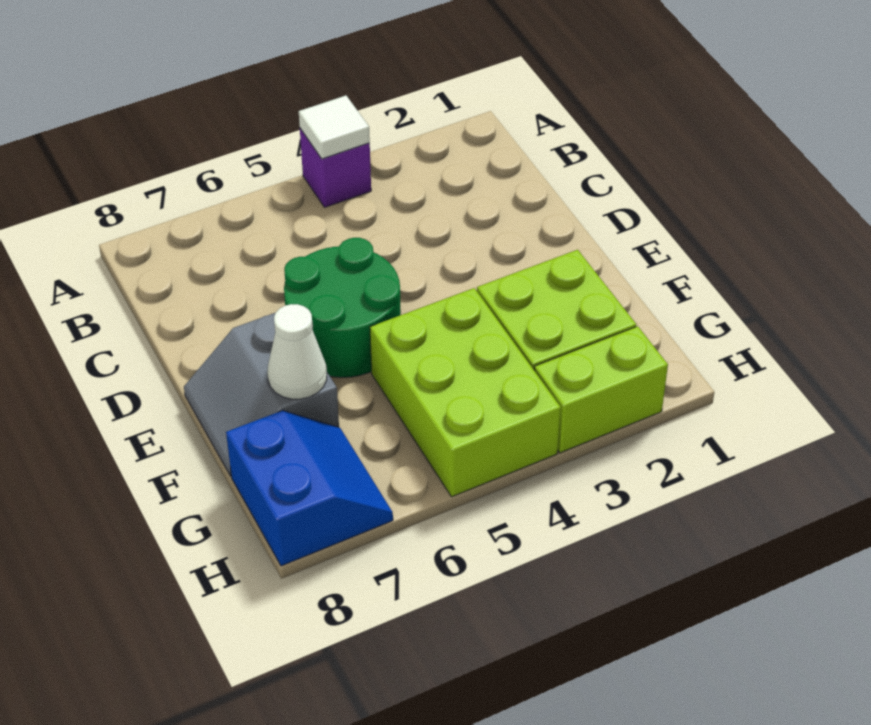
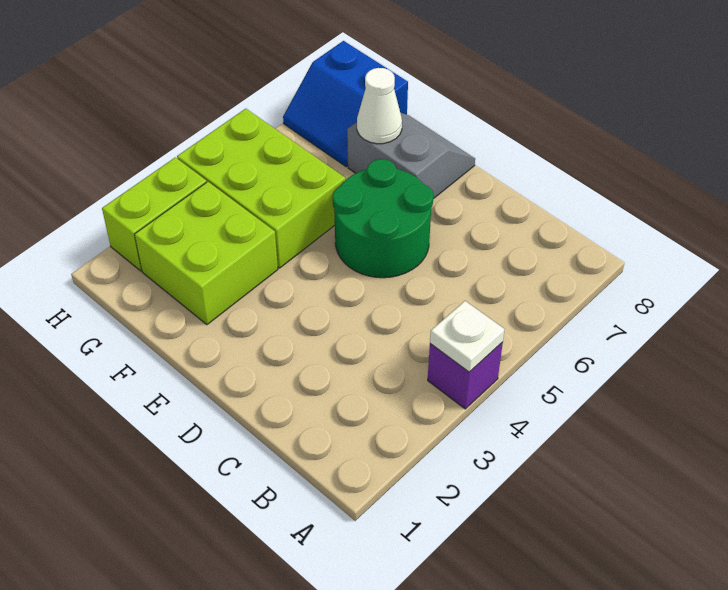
white 1x1 tile [299,96,370,159] -> white 1x1 plate [430,301,505,372]

